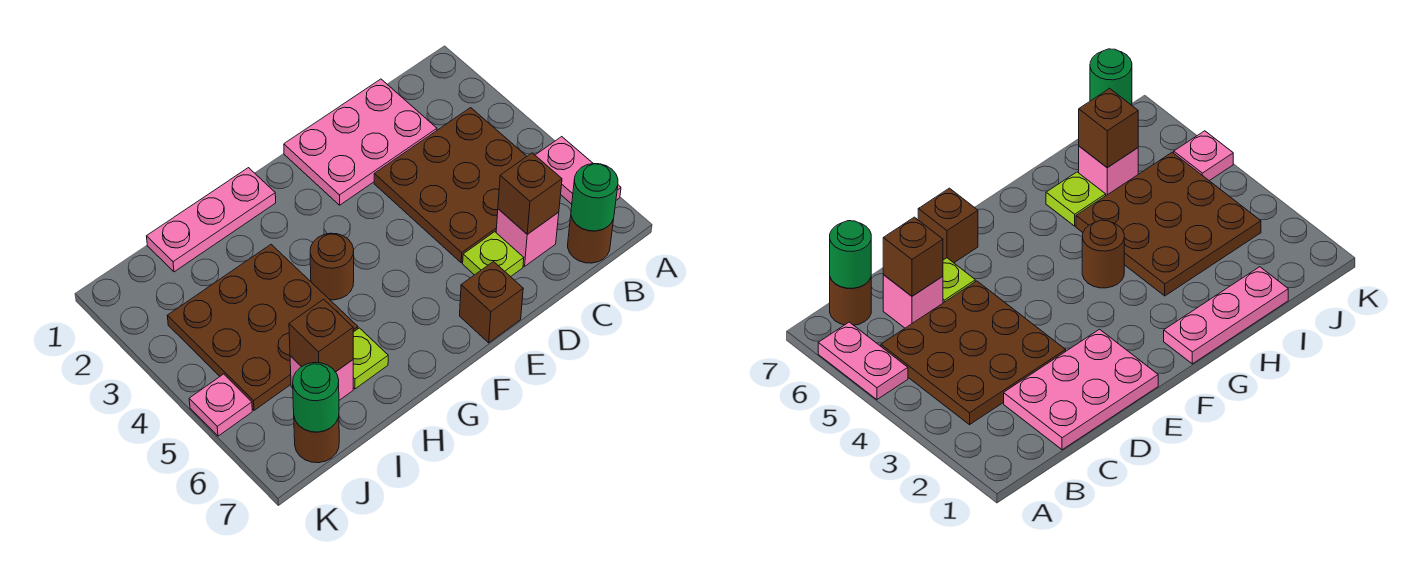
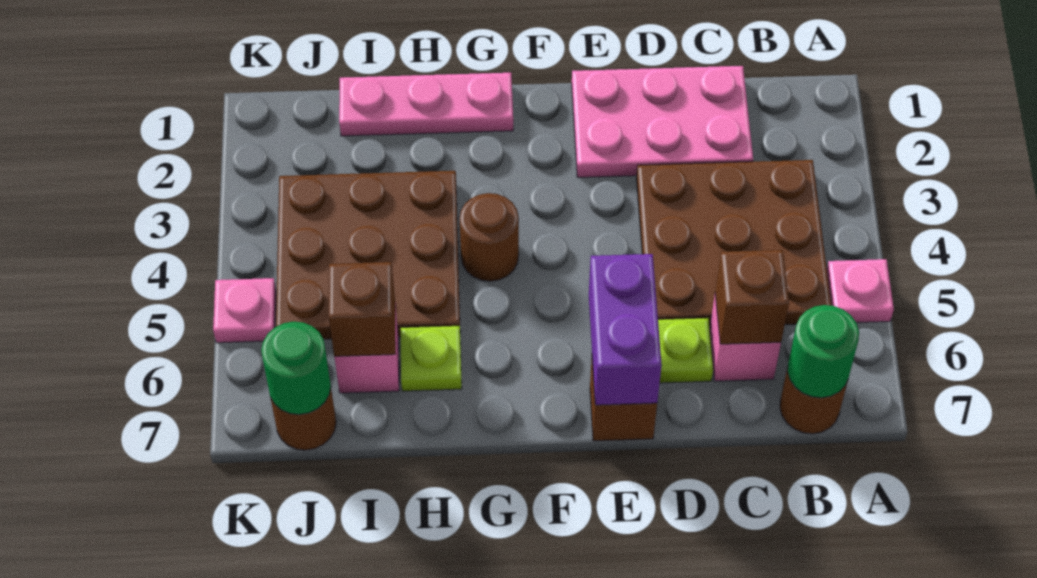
pink 1x2 plate [535,137,621,204] -> pink 1x1 plate [827,259,894,323]
none -> purple 1x2 brick [589,254,662,405]

